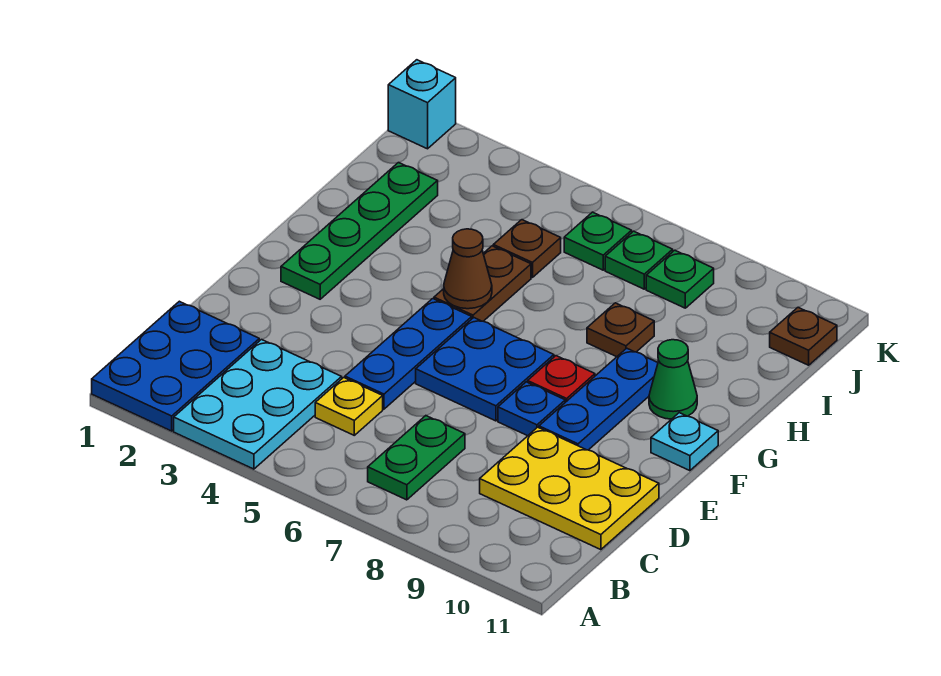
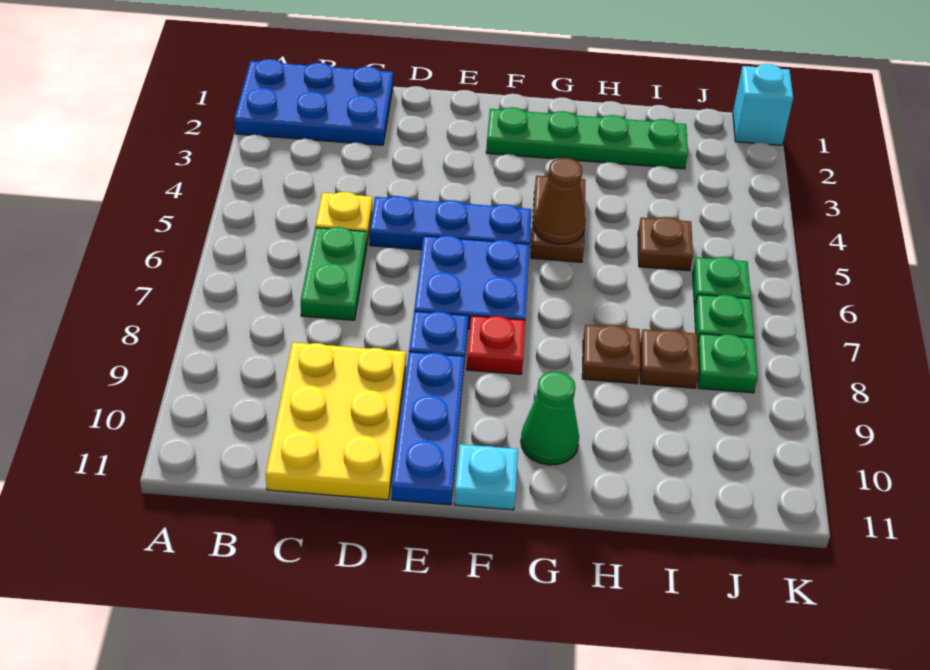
cyan 2x3 plate [174,339,342,469] -> none
green 1x2 plate [368,416,465,500] -> green 1x2 plate turned to [301,227,367,320]
blue 1x3 plate [539,348,658,450] -> blue 1x3 plate turned to [392,352,465,505]
brown 1x2 plate [434,246,531,321] -> brown 1x2 plate turned to [531,176,586,262]
brown 1x1 plate [770,307,837,365] -> brown 1x1 plate moved to [640,329,699,388]

